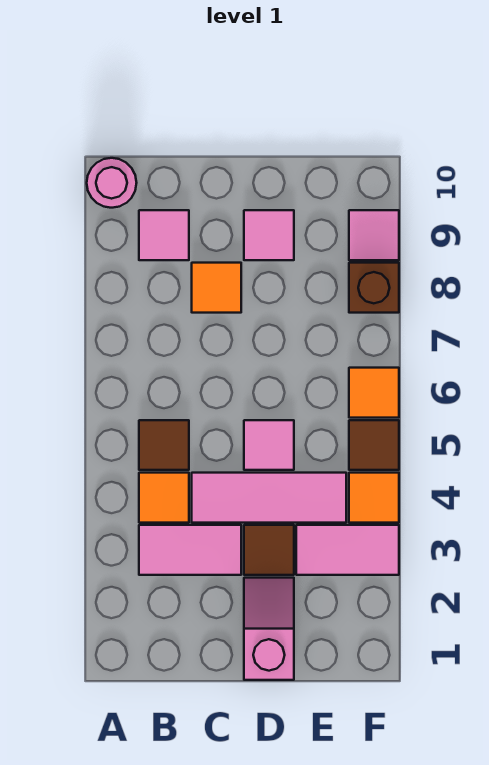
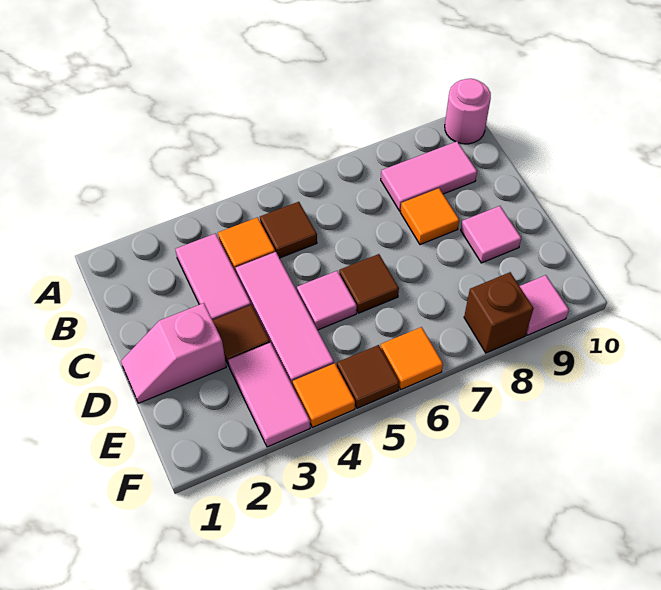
pink 1x1 tile [139,210,189,260] -> pink 1x2 tile [381,141,477,211]
pink 1x2 slope [244,578,294,680] -> pink 1x2 slope turned to [121,303,226,403]
none -> brown 1x1 tile [339,254,399,313]

